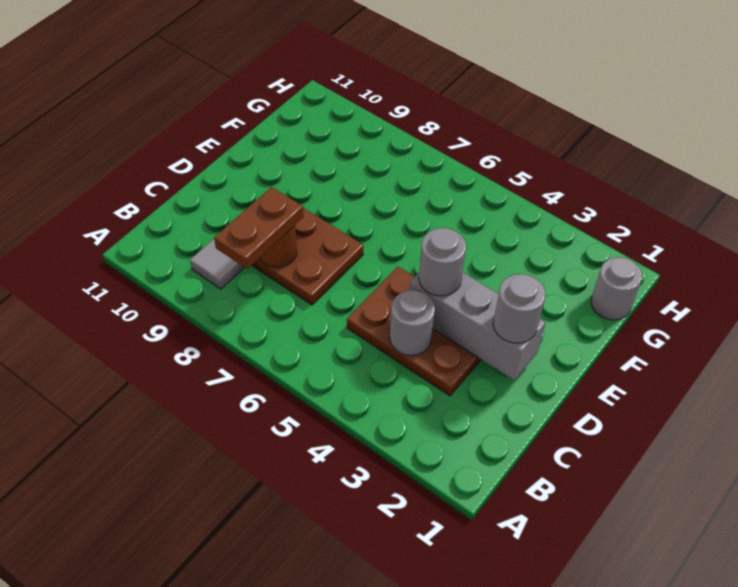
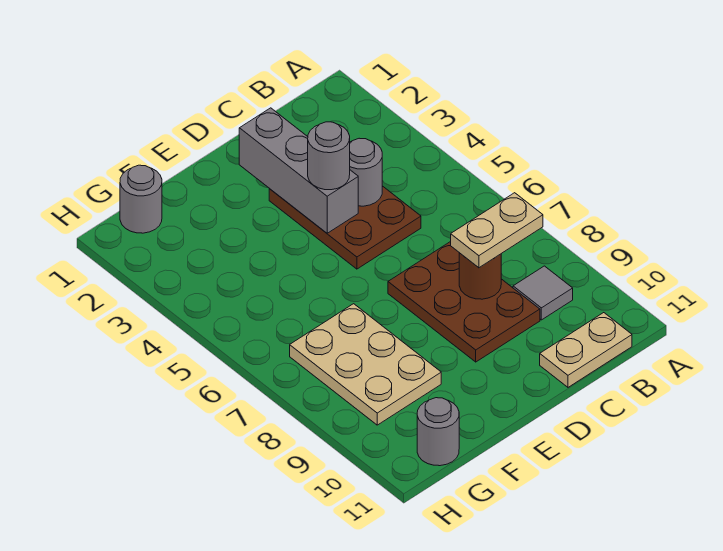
brown 1x2 plate [214,187,304,269] -> tan 1x2 plate [451,193,543,268]
none -> tan 1x2 plate [540,313,632,387]
grey 1x1 round brick [493,274,546,343] -> grey 1x1 round brick moved to [417,398,459,466]
none -> tan 2x3 plate [290,304,441,425]

